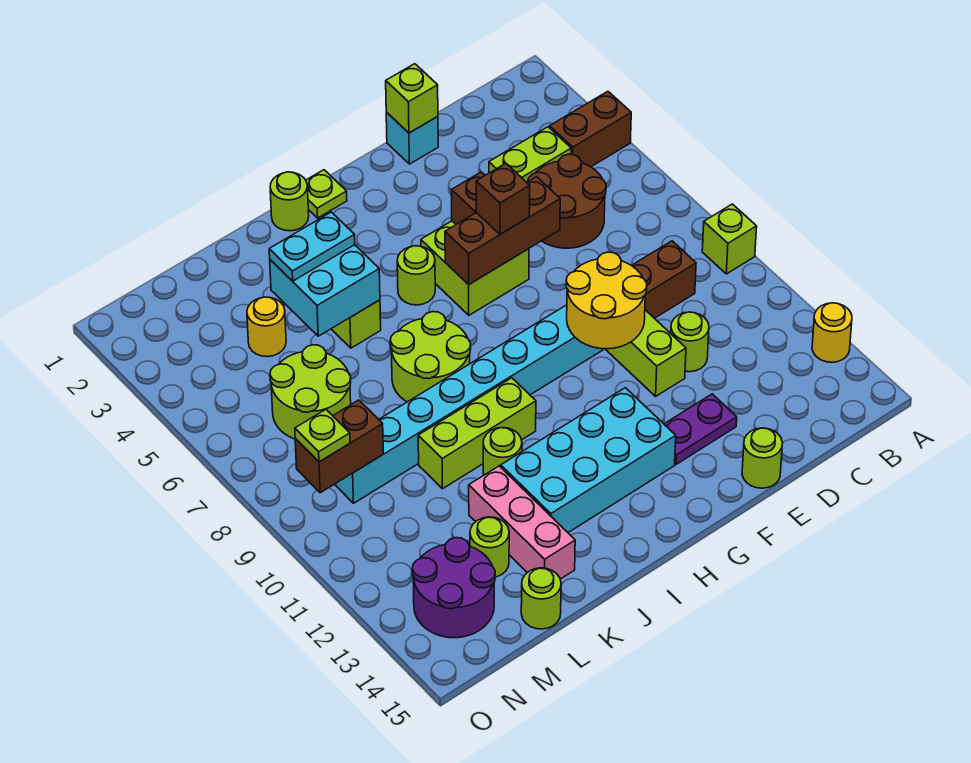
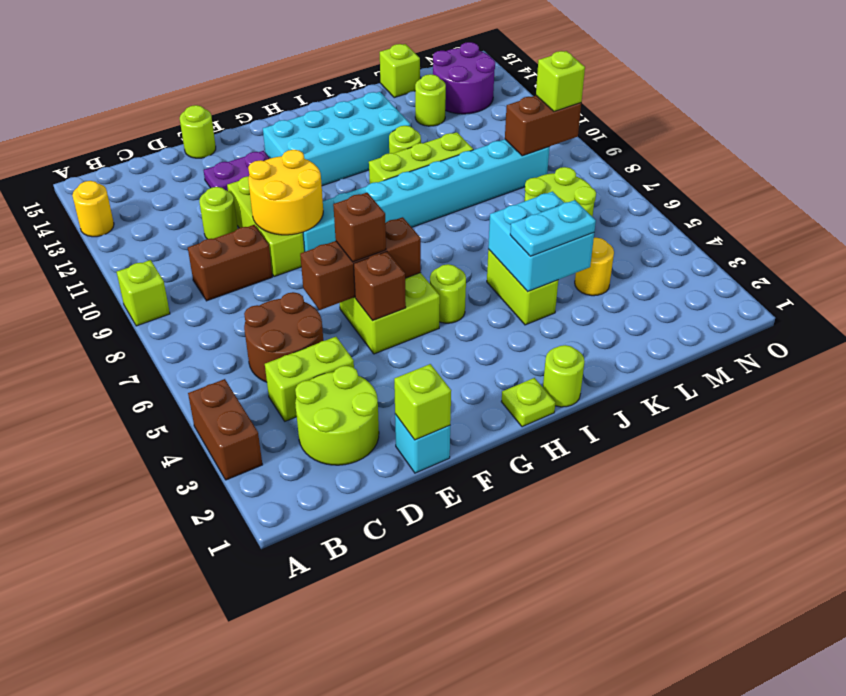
brown 1x2 brick [549,91,631,167] -> brown 1x2 brick turned to [188,379,262,480]
lime 2x2 round brick [390,312,471,402] -> lime 2x2 round brick moved to [295,366,379,465]
pink 1x3 brick [469,466,575,579] -> none
lime 1x1 round brick [521,568,561,629] -> lime 1x1 brick [380,44,420,98]
lime 1x1 plate [295,409,350,462] -> lime 1x1 brick [536,51,585,112]

